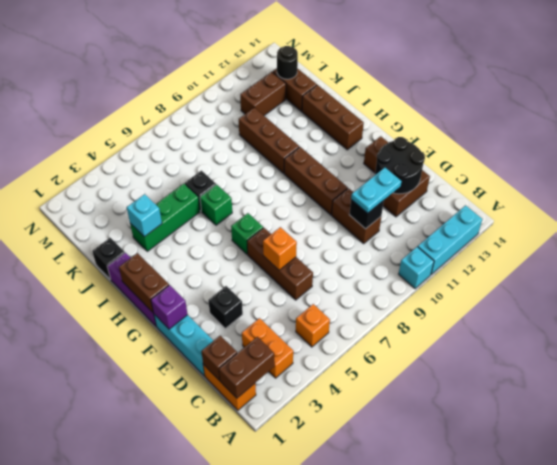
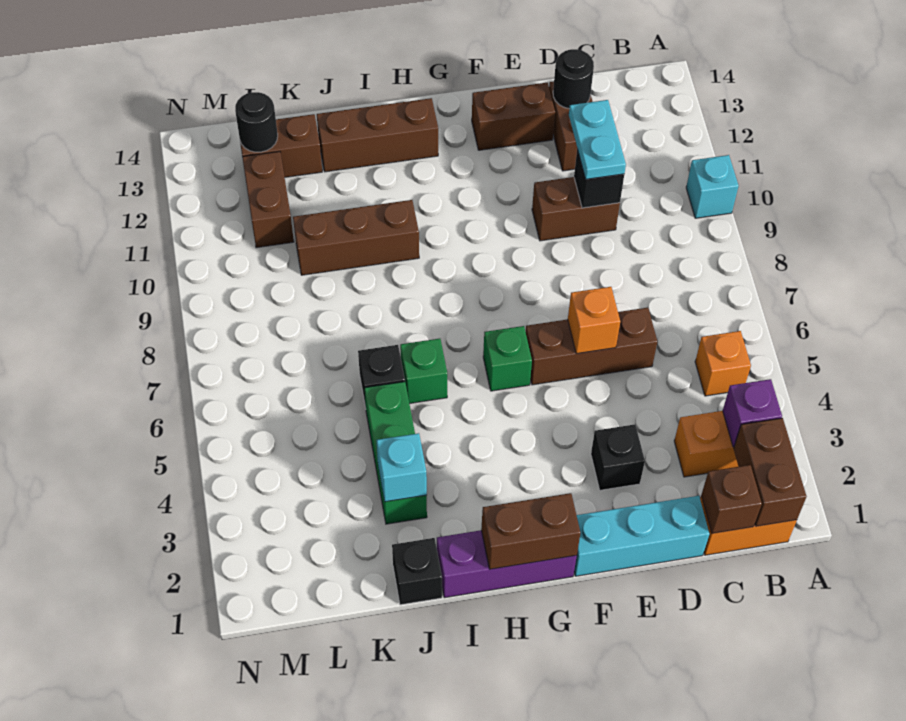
cyan 1x3 brick [418,205,482,274] -> none
black 2x2 round brick [375,137,425,194] -> black 1x1 round brick [553,49,594,109]
purple 1x1 brick [151,285,188,329] -> purple 1x1 brick moved to [723,379,782,447]
brown 1x3 brick [284,147,348,215] -> none

